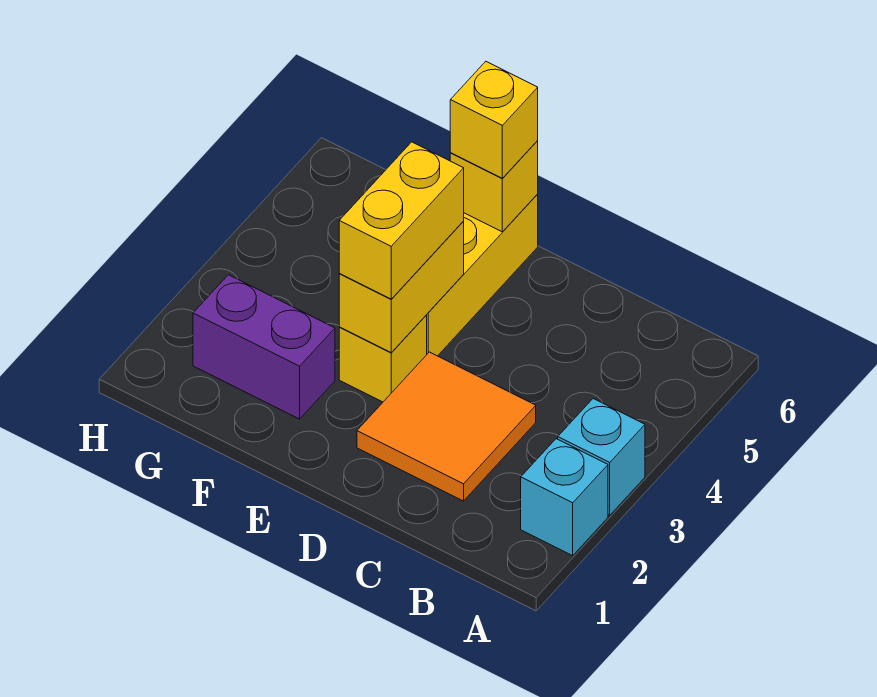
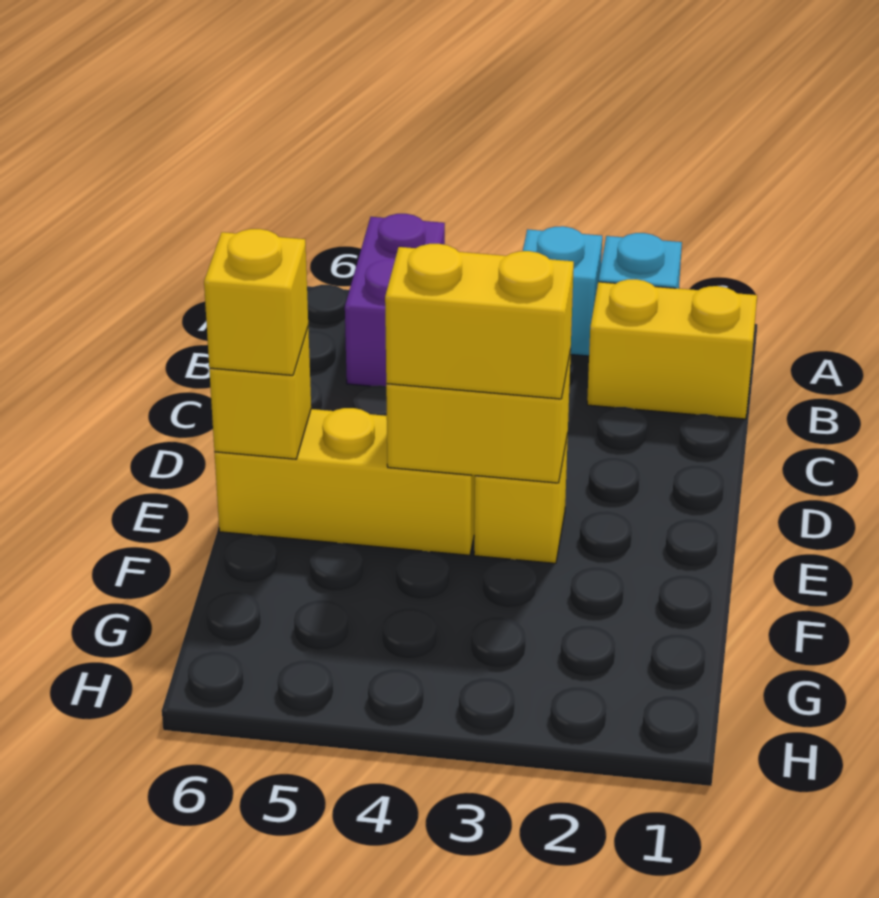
none -> yellow 1x2 brick [587,279,757,419]
orange 2x2 tile [357,352,536,501] -> none
purple 1x2 brick [193,275,335,419] -> purple 1x2 brick moved to [345,214,445,386]

